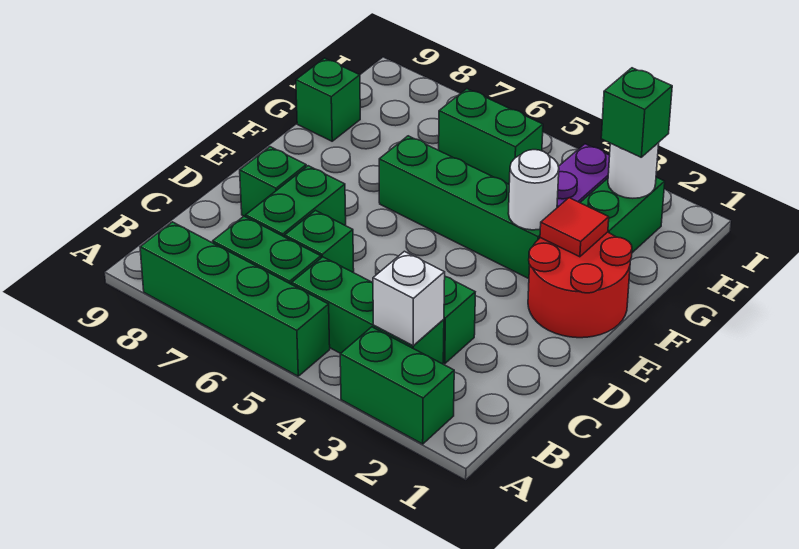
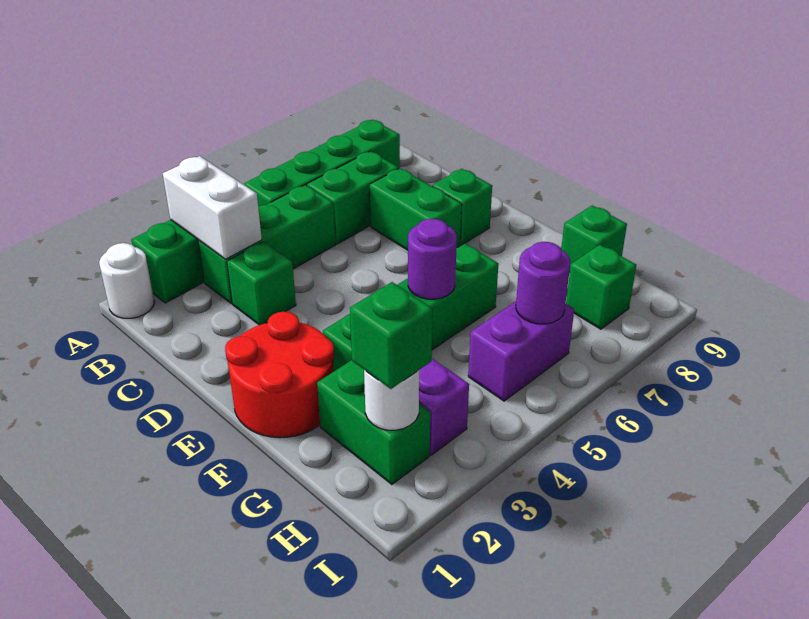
white 1x1 brick [373,251,445,346] -> white 1x2 brick [163,156,262,259]
green 1x1 brick [285,210,354,273] -> green 1x1 brick moved to [566,245,636,329]
red 1x1 tile [540,198,609,257] -> none
white 1x1 round brick [508,150,559,230] -> white 1x1 round brick moved to [99,243,154,318]
none -> purple 1x1 round brick [408,219,457,299]
green 1x2 brick [439,89,543,184] -> purple 1x2 brick [468,302,574,401]
none -> purple 1x1 round brick [516,242,570,324]

